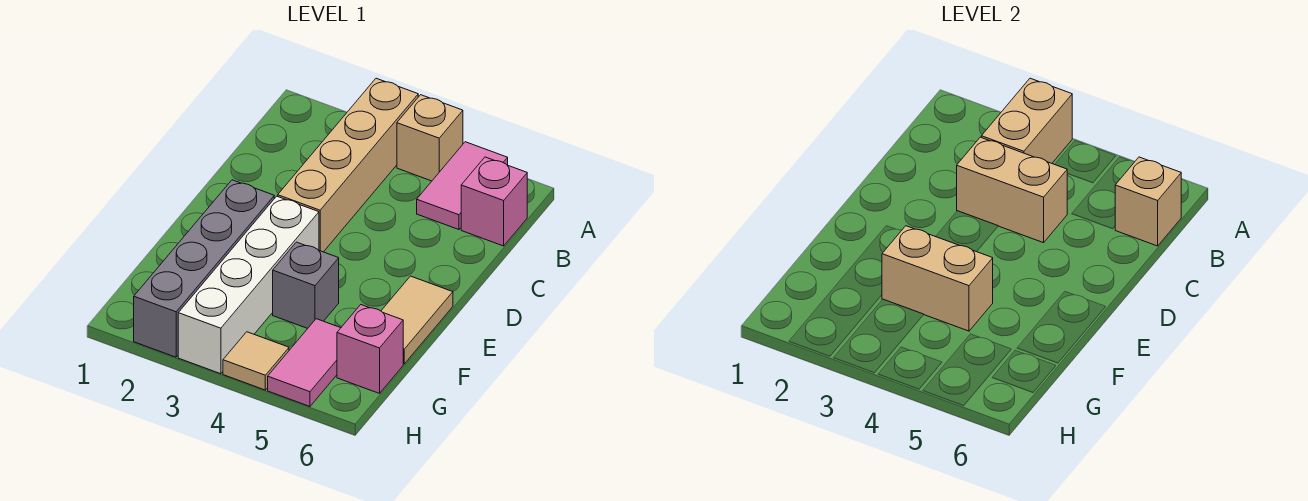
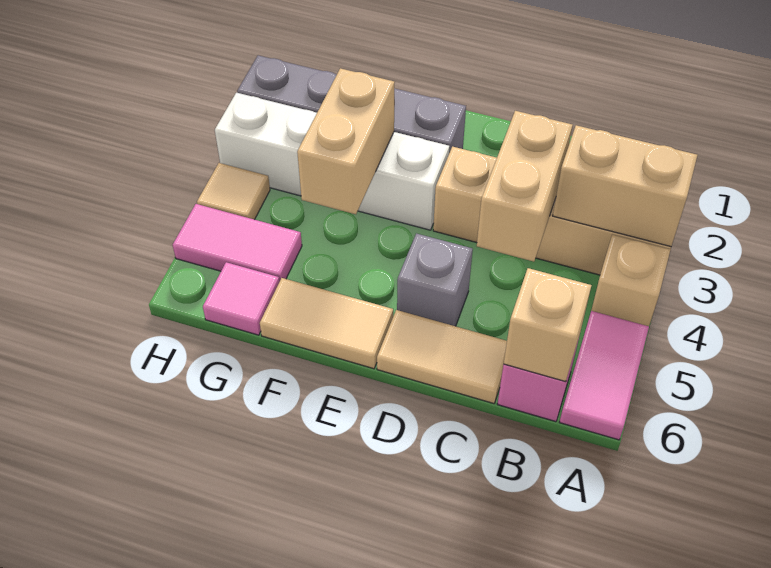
pink 1x2 tile [417,142,508,230] -> pink 1x2 tile turned to [560,311,649,440]
none -> tan 1x2 tile [377,310,507,404]
grey 1x1 brick [273,242,339,328] -> grey 1x1 brick moved to [397,233,473,326]
pink 1x1 brick [337,305,403,393] -> pink 1x1 tile [203,262,279,335]

